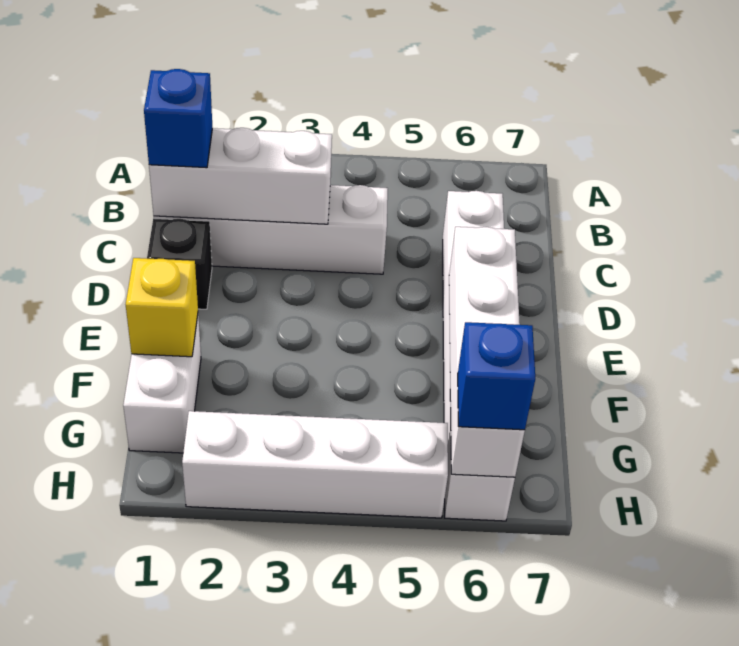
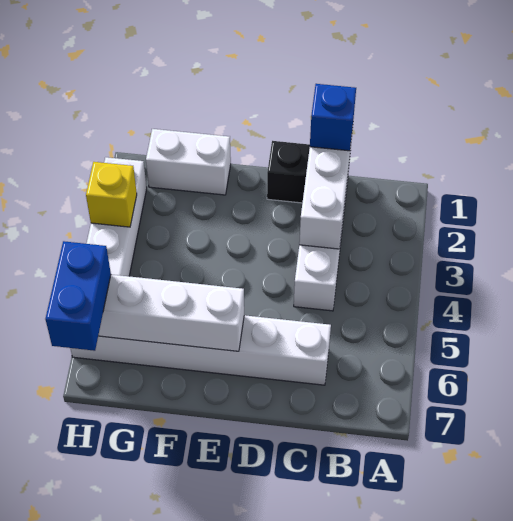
yellow 1x1 brick [126,258,198,357] -> yellow 1x1 brick moved to [86,162,137,227]
blue 1x1 brick [458,322,535,430] -> blue 1x2 brick [45,241,111,351]

